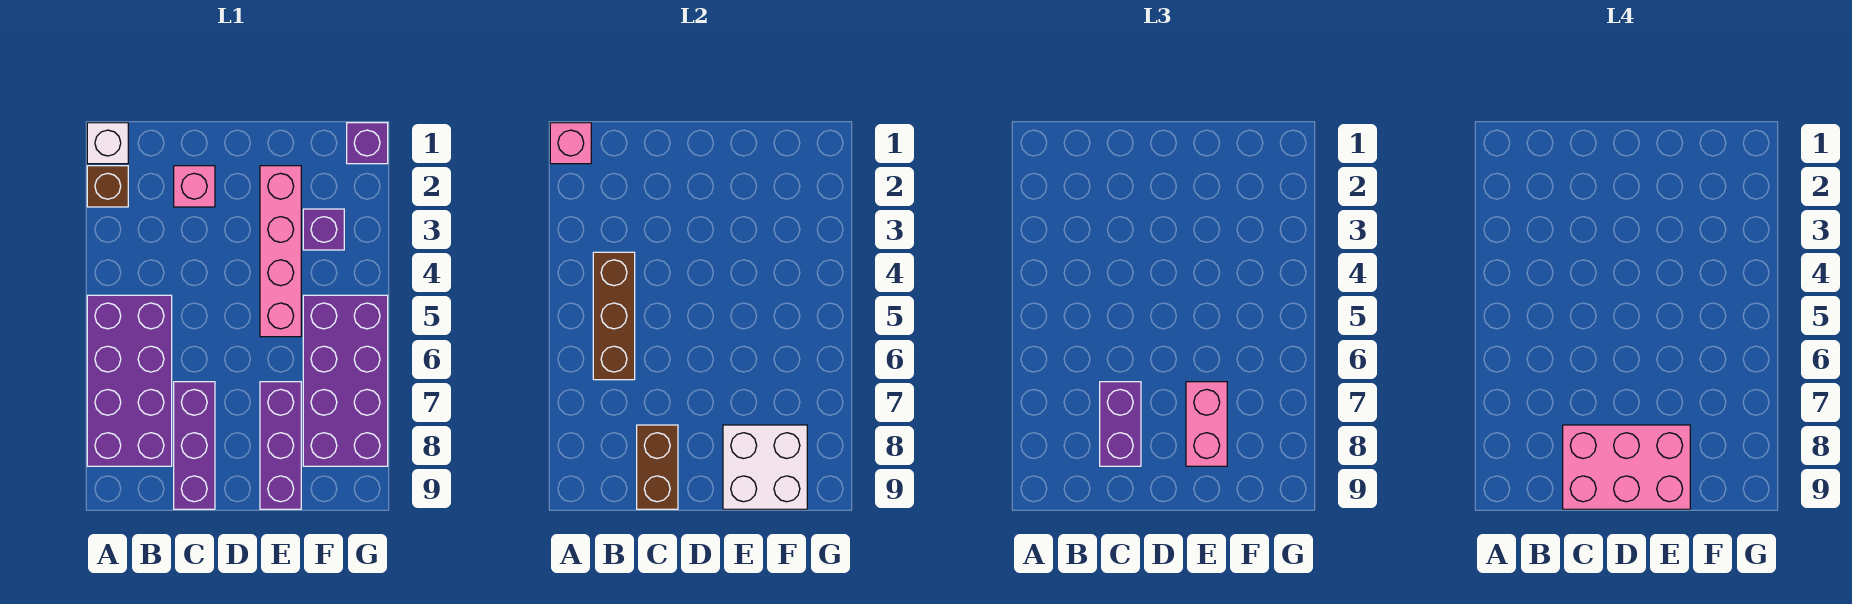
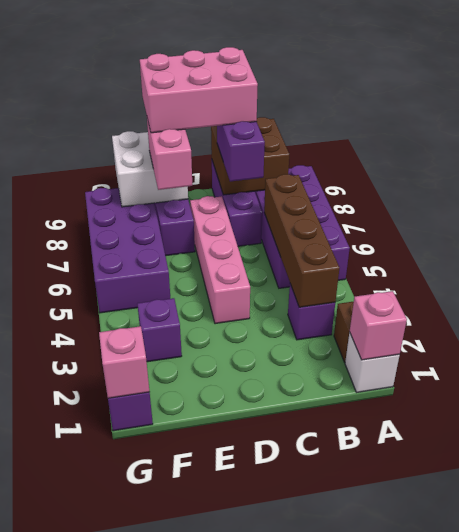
none -> purple 1x1 brick [288,284,335,340]
brown 1x3 brick [593,252,635,380] -> brown 1x4 brick [264,174,339,307]
pink 1x1 brick [174,166,215,207] -> pink 1x1 brick moved to [99,326,150,398]
brown 1x2 brick [637,425,678,509] -> brown 2x2 brick [211,117,289,195]
pink 1x4 brick [260,166,301,337] -> pink 1x4 brick moved to [190,196,250,324]

